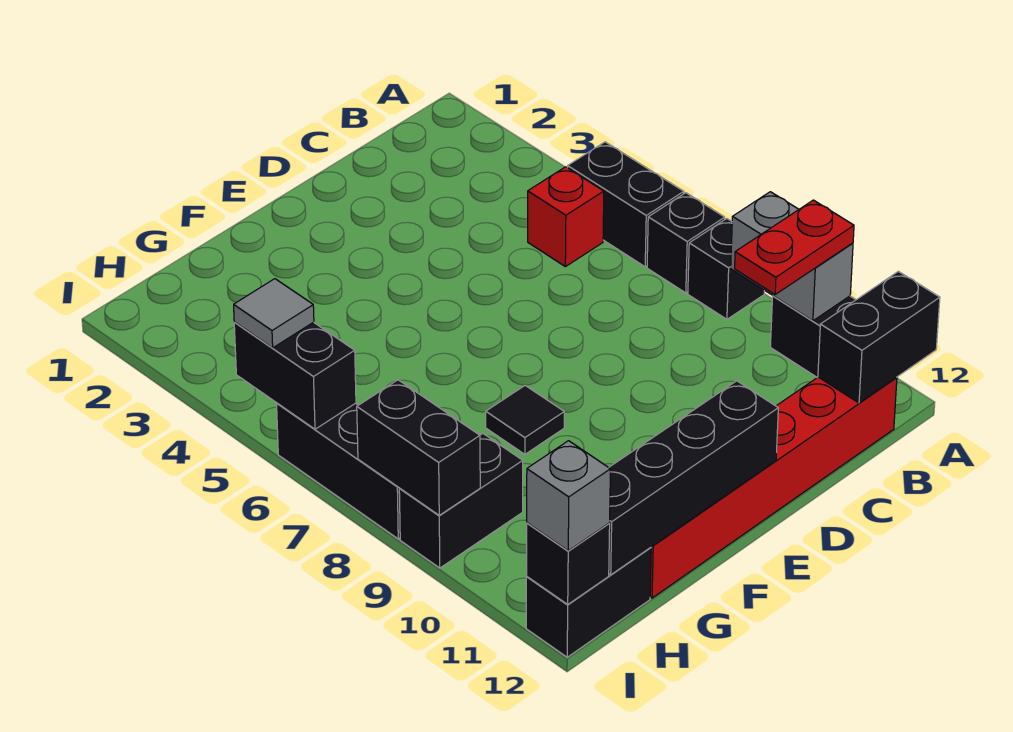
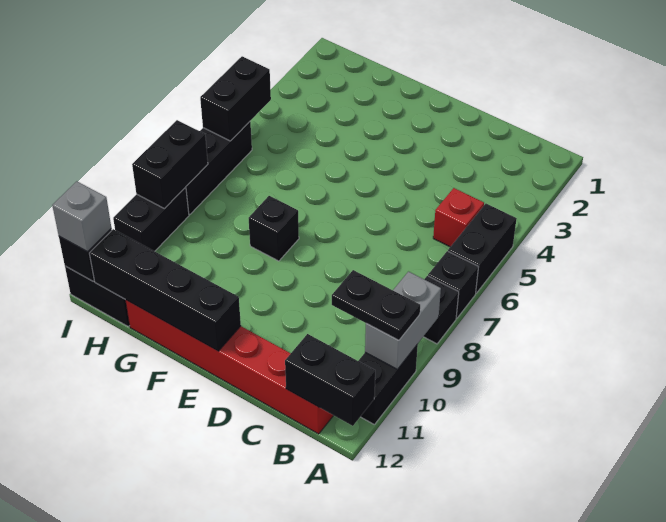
red 1x2 plate [735,200,854,294] -> black 1x2 plate [332,270,420,340]
black 1x1 tile [486,386,564,454] -> black 1x1 brick [249,196,299,261]
black 1x2 brick [399,434,523,568] -> black 1x2 brick turned to [113,187,189,251]
grey 1x1 tile [234,279,314,348] -> none

